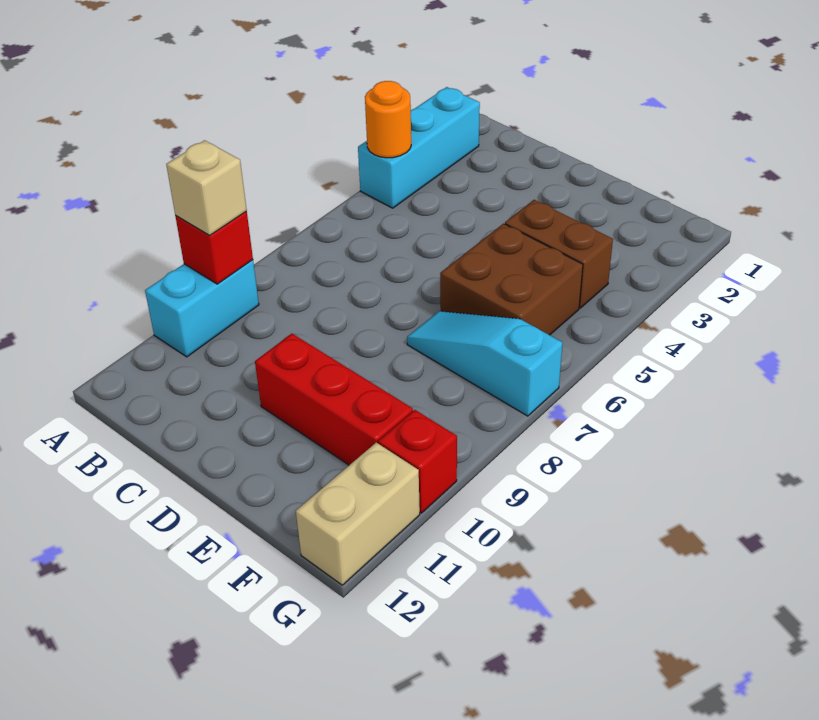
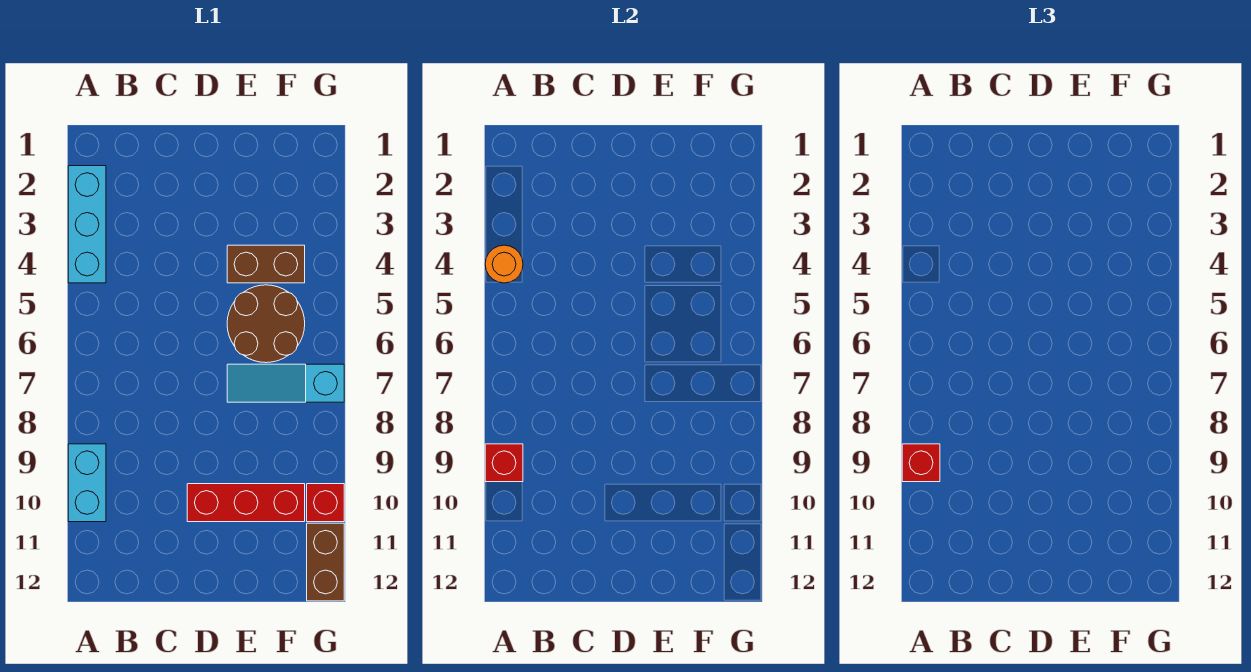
tan 1x1 brick [166,140,247,236] -> red 1x1 brick [902,444,940,482]
brown 2x2 brick [440,224,583,335] -> brown 2x2 round brick [227,285,305,363]
tan 1x2 brick [296,443,420,585] -> brown 1x2 brick [307,523,344,601]

